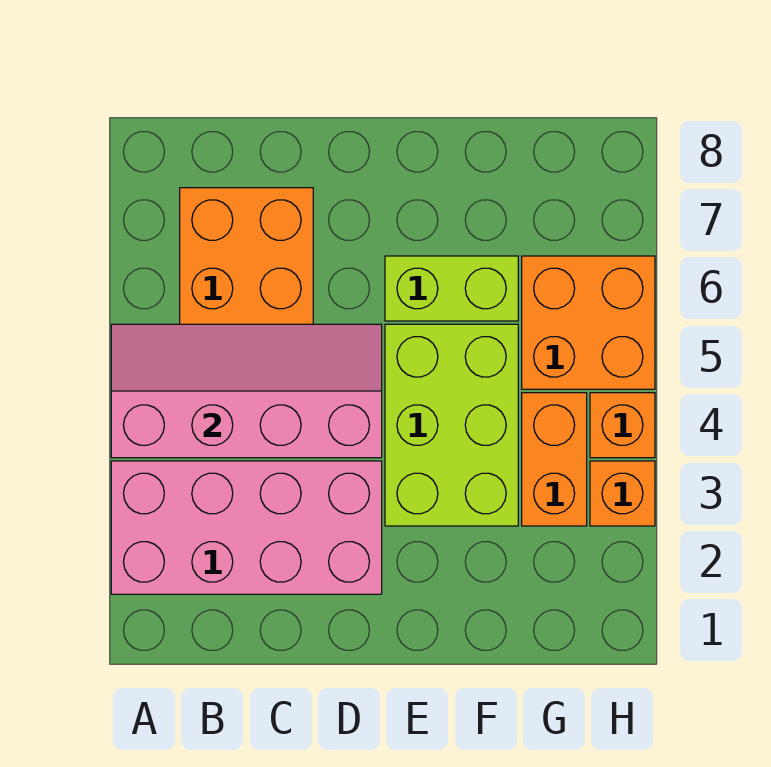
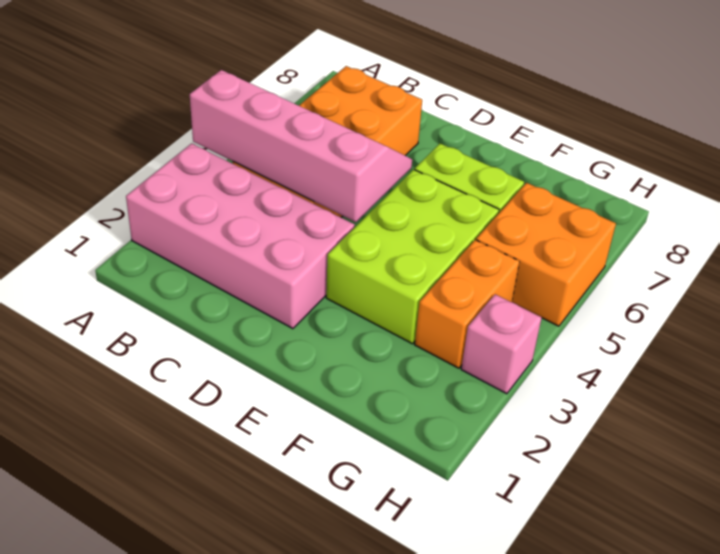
orange 1x1 brick [590,461,655,526] -> pink 1x1 brick [461,294,542,394]
orange 1x1 brick [590,393,655,458] -> none

